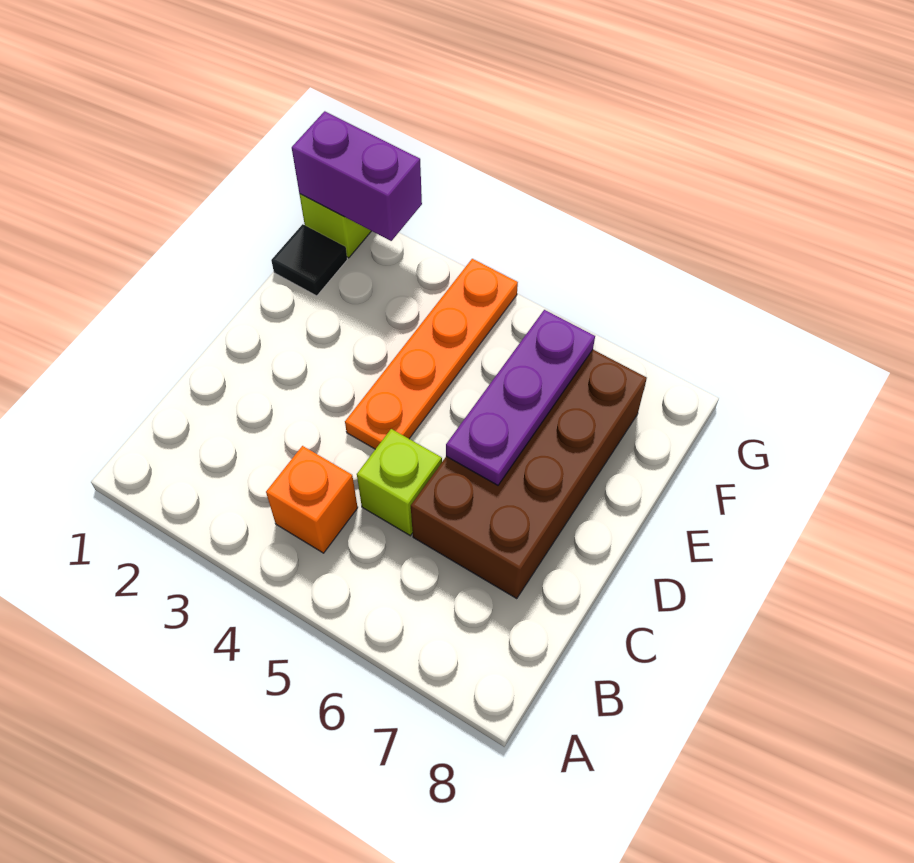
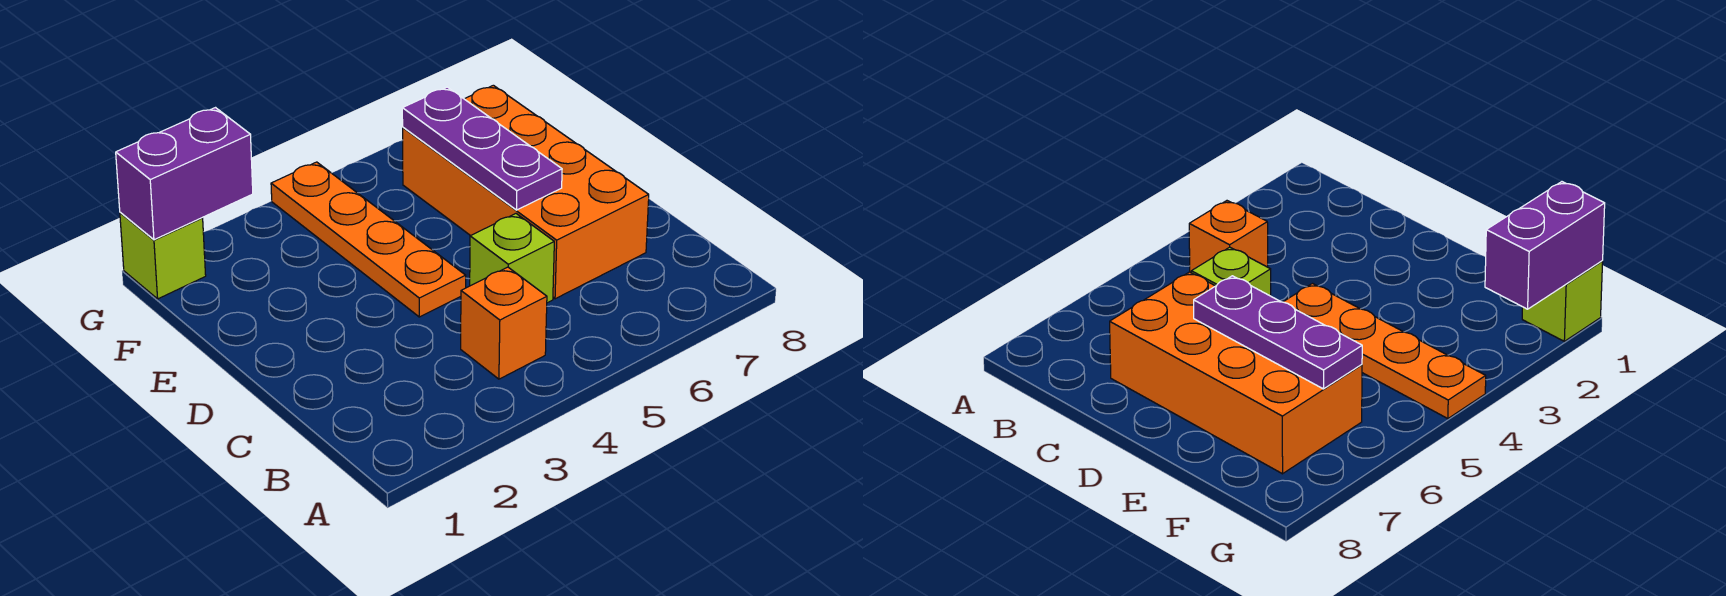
brown 2x4 brick [411,350,647,599] -> orange 2x4 brick [403,85,649,299]
black 1x1 tile [271,224,347,296] -> none

